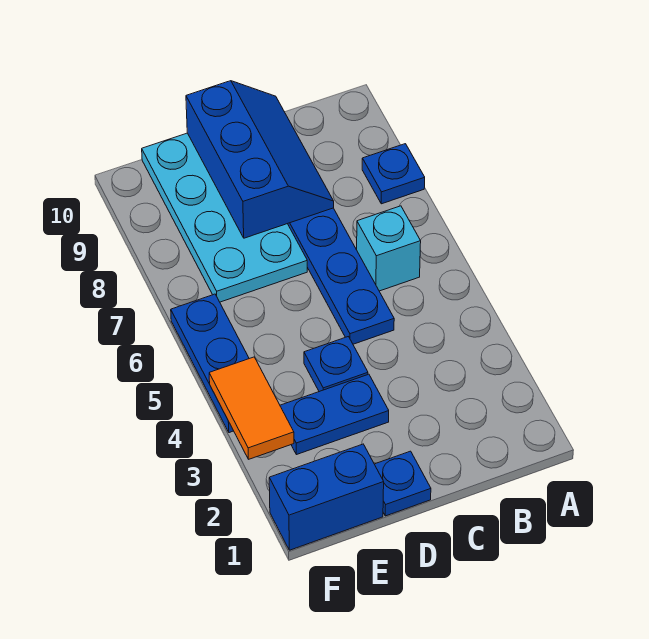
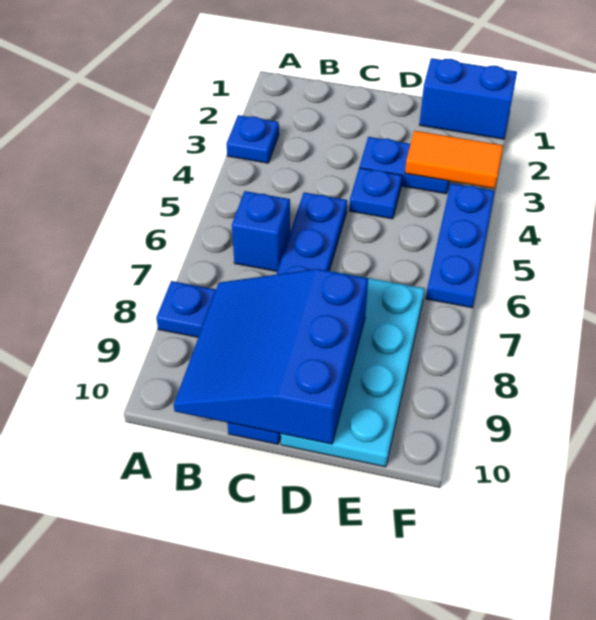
cyan 1x1 brick [357,206,421,291] -> blue 1x1 brick [232,191,290,271]
blue 2x3 slope [186,81,334,238] -> blue 3x3 slope [174,269,368,444]
blue 1x1 plate [375,451,431,516] -> blue 1x1 plate moved to [227,115,279,163]
orange 1x2 tile [209,357,294,459] -> orange 1x2 tile turned to [405,131,503,189]

